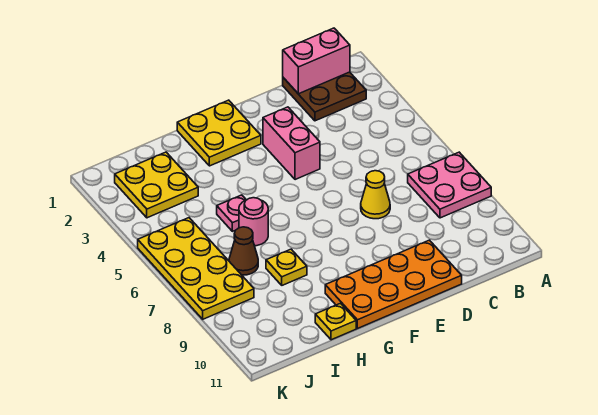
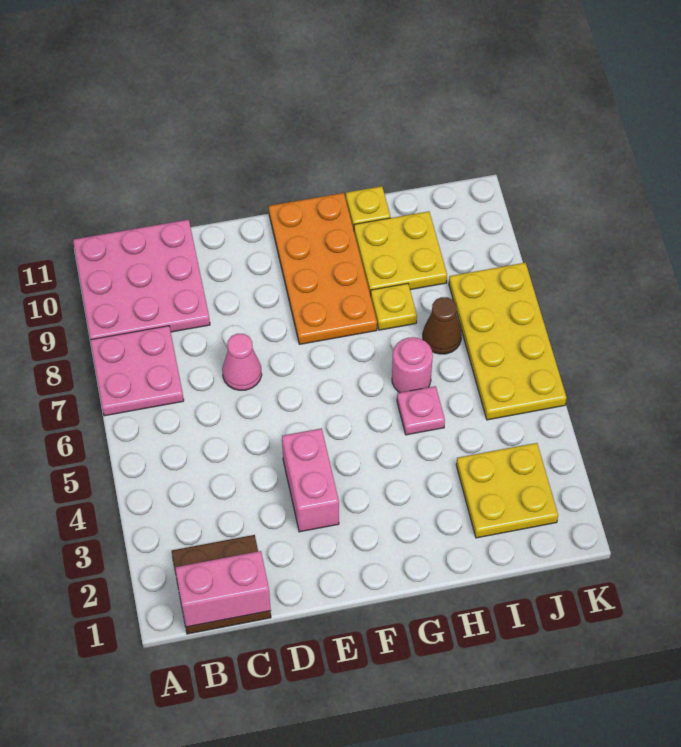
none -> pink 3x3 plate [73,220,210,340]
yellow 1x1 cone [361,171,390,219] -> pink 1x1 cone [222,334,262,390]
orange 2x4 plate [325,240,462,329] -> orange 2x4 plate turned to [269,193,377,344]
yellow 2x2 plate [177,100,261,166] -> yellow 2x2 plate moved to [354,211,447,296]

